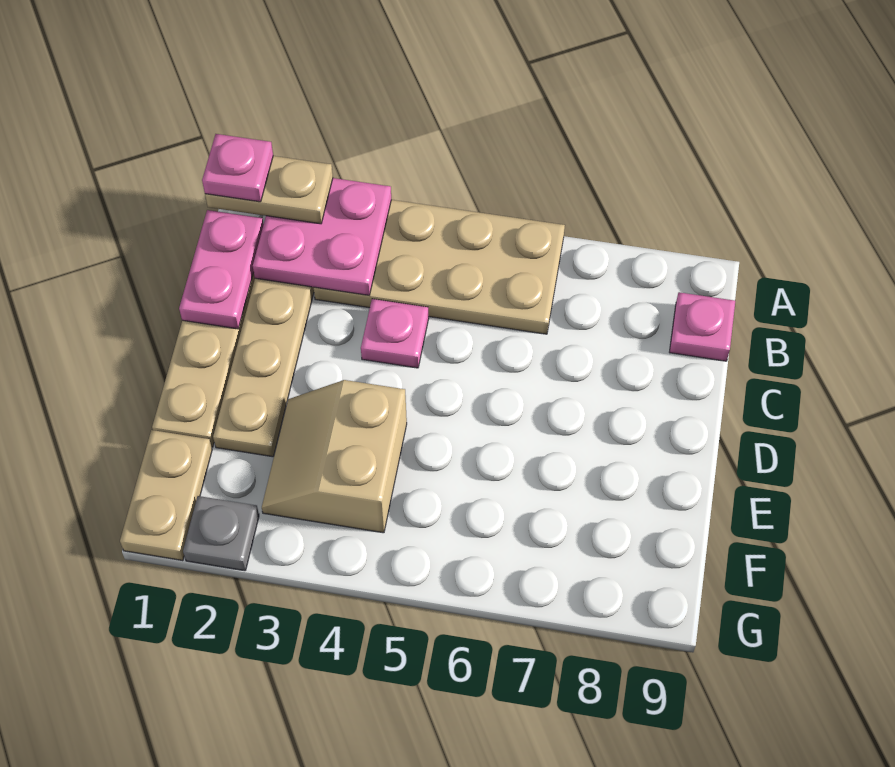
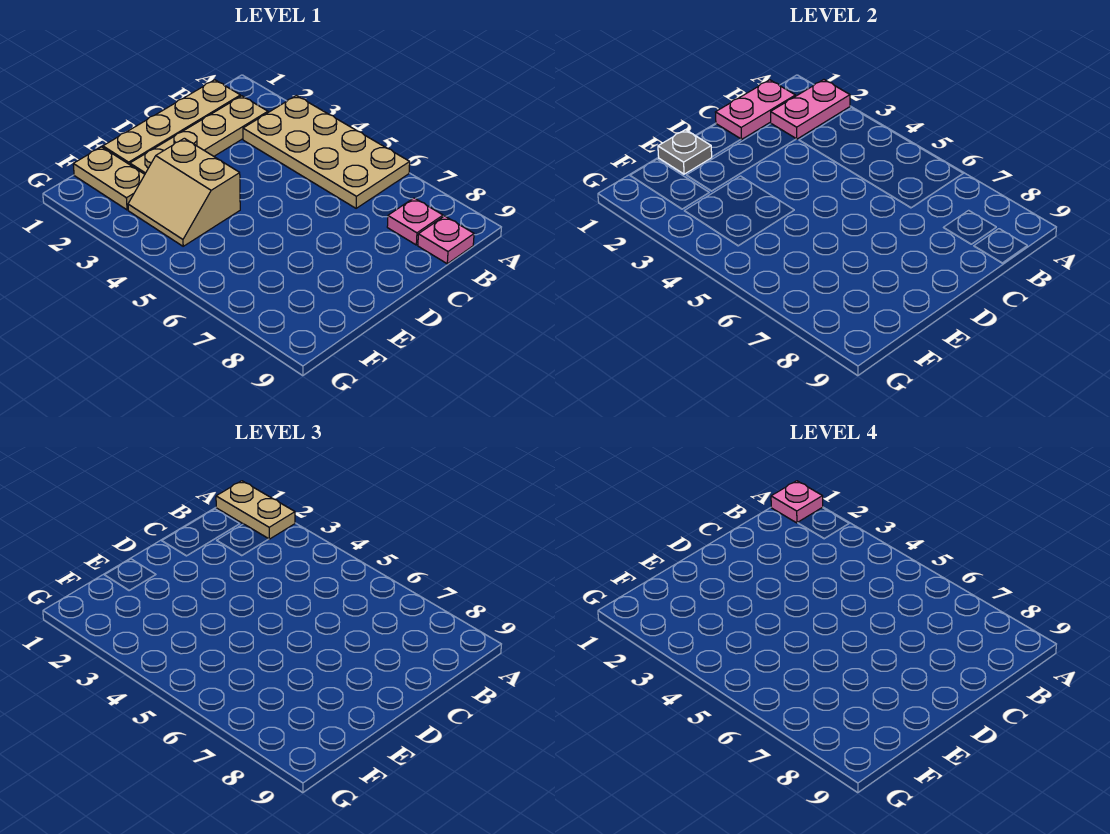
pink 2x2 plate [253,178,391,295] -> pink 1x2 plate [771,80,850,139]
pink 1x1 plate [361,299,429,368] -> pink 1x1 plate moved to [387,198,443,245]
tan 2x2 slope [262,380,407,533] -> tan 2x2 slope turned to [128,138,240,246]
tan 1x2 plate [120,430,212,561] -> tan 1x2 plate turned to [73,147,145,210]
grey 1x1 plate [183,496,259,571] -> grey 1x1 plate moved to [658,130,712,174]

